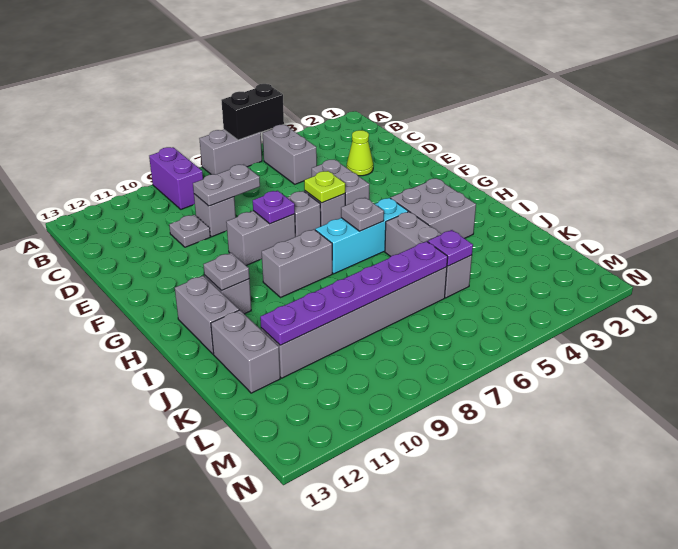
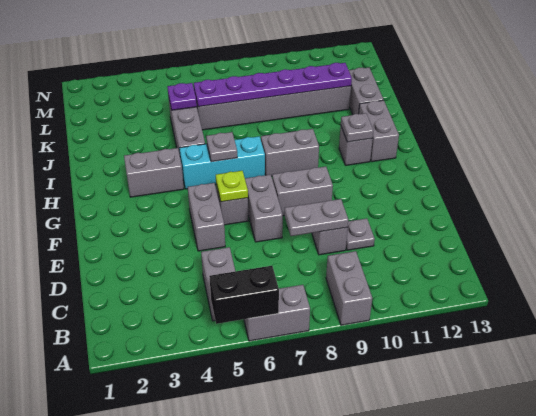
purple 1x2 brick [149,147,203,209] -> grey 1x2 brick [326,251,372,325]
lime 1x1 cone [347,130,373,176] -> none
grey 1x1 brick [287,191,321,237] -> grey 1x2 brick [245,175,283,242]
purple 1x1 plate [253,191,295,224] -> none
grey 2x2 brick [391,178,476,238] -> grey 1x2 brick [124,148,184,197]

